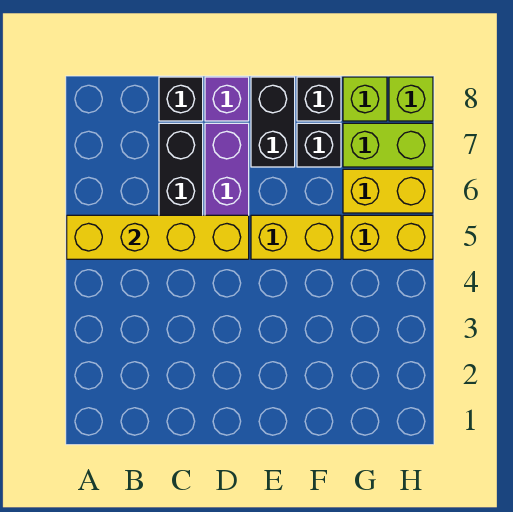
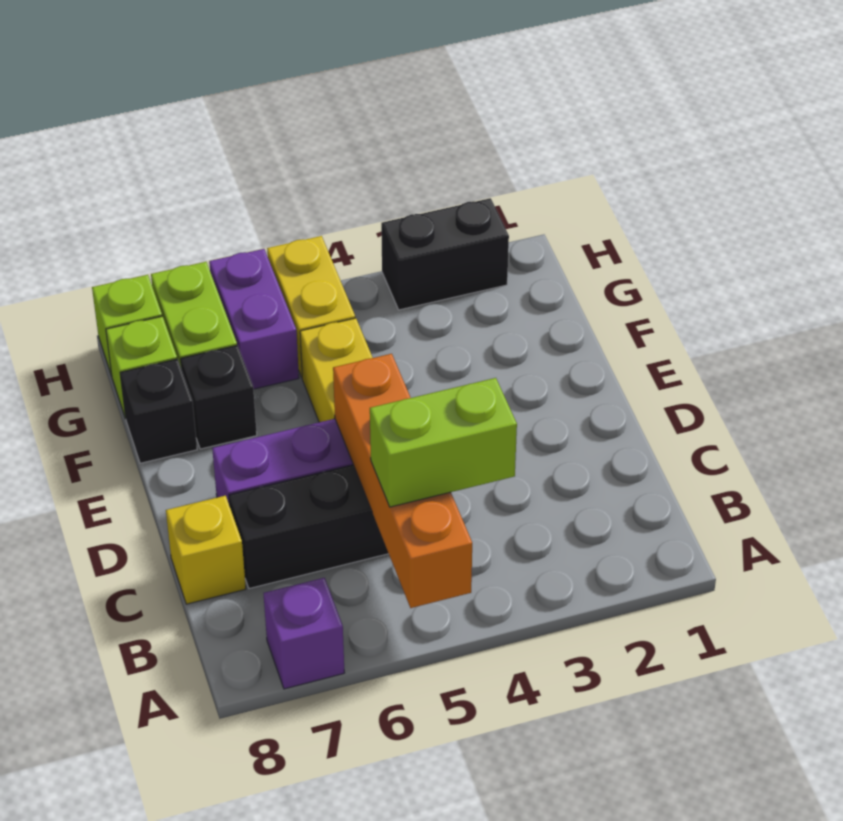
yellow 1x4 brick [67,215,249,259] -> orange 1x4 brick [333,354,472,608]
none -> lime 1x2 brick [370,378,517,507]
black 1x1 brick [159,77,203,121] -> yellow 1x1 brick [166,496,246,604]
purple 1x1 brick [205,77,249,121] -> purple 1x1 brick moved to [264,578,344,689]
black 1x2 brick [251,77,295,167] -> black 1x2 brick moved to [381,198,509,310]
yellow 1x2 brick [343,169,433,213] -> purple 1x2 brick [209,249,299,389]

